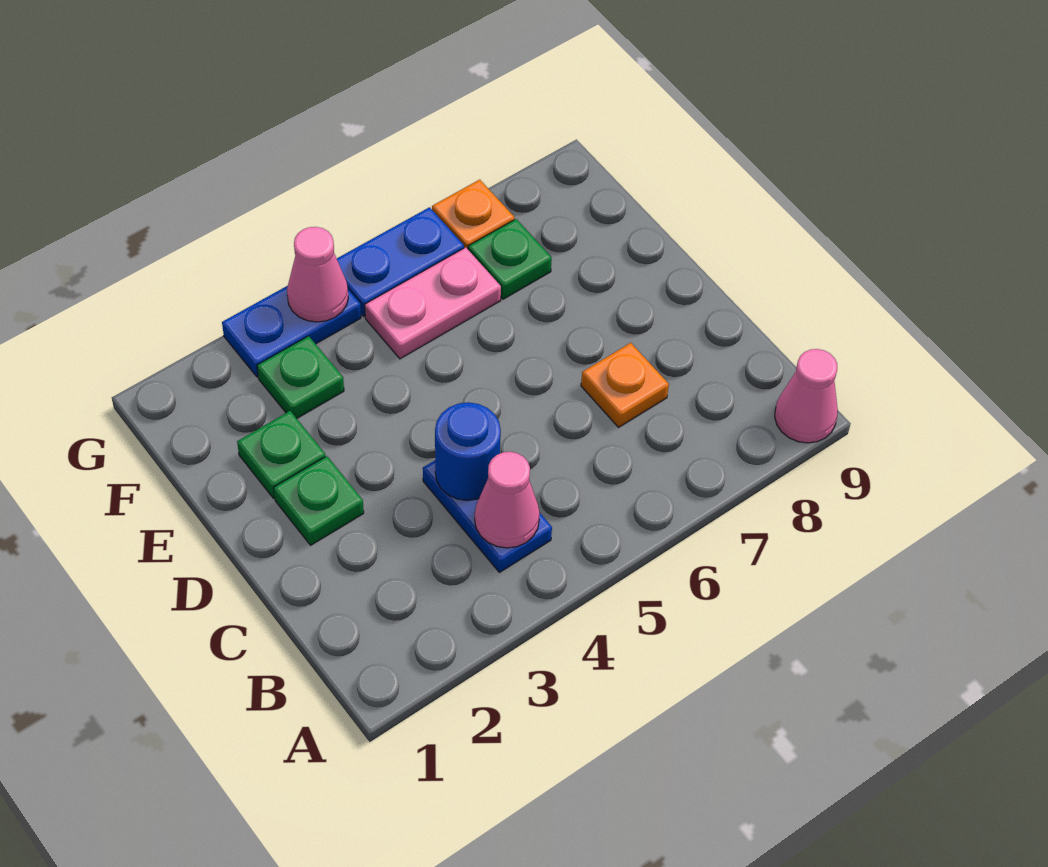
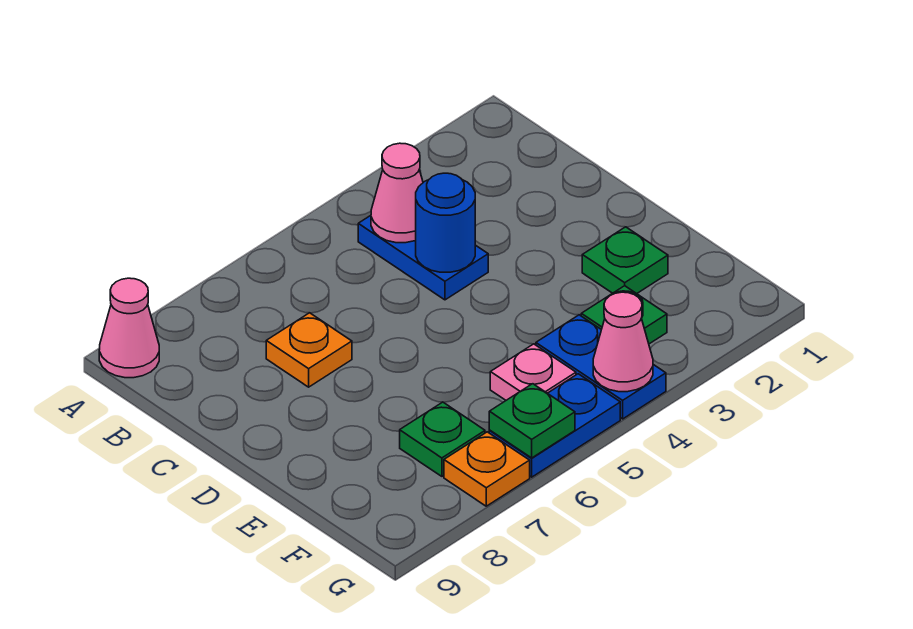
green 1x1 plate [274,456,364,545] -> green 1x1 plate moved to [489,384,575,458]
pink 1x2 plate [365,247,501,359] -> pink 1x1 plate [490,344,576,400]
blue 1x2 plate [222,286,361,377] -> blue 1x2 plate turned to [536,315,666,419]

